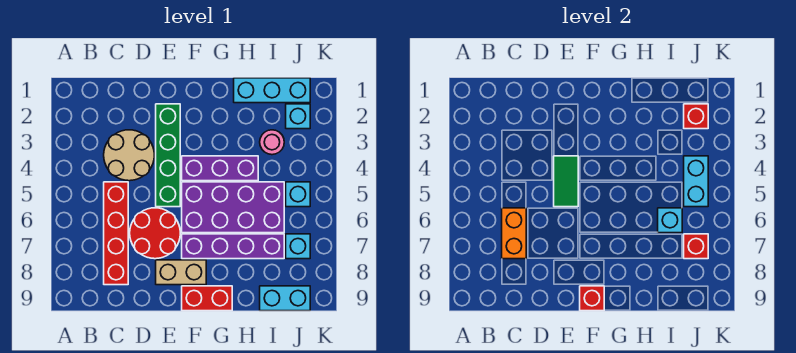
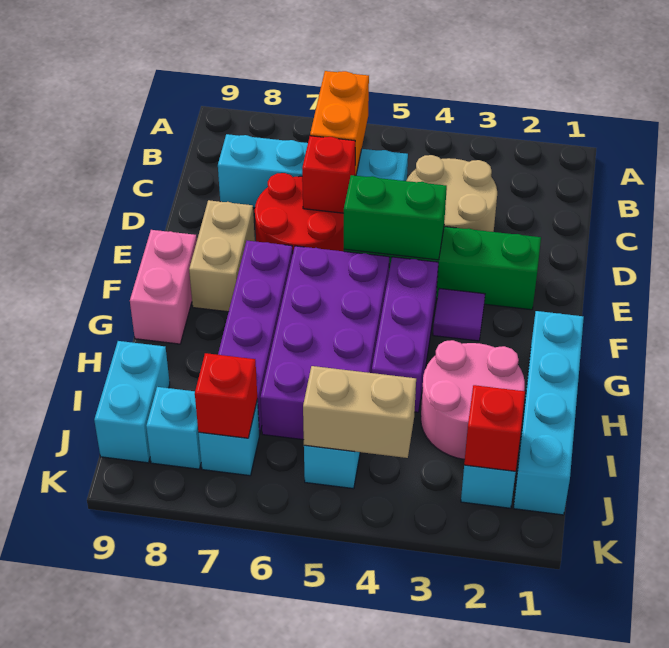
red 1x4 brick [104,182,128,285] -> cyan 1x4 brick [218,134,408,208]
orange 1x2 brick [502,208,526,259] -> orange 1x2 brick turned to [310,71,369,176]
green 1x2 tile [554,156,578,207] -> green 1x2 brick [344,175,447,260]
none -> purple 1x1 tile [433,288,485,341]
red 1x2 brick [182,286,232,311] -> pink 1x2 brick [130,230,197,344]
red 1x1 brick [580,286,604,311] -> red 1x1 brick moved to [302,136,355,213]
cyan 1x3 brick [234,78,310,103] -> cyan 1x4 brick [514,311,584,515]
pink 1x1 round brick [260,130,284,155] -> pink 2x2 round brick [421,340,525,459]
cyan 1x1 brick [658,208,682,233] -> cyan 1x1 brick moved to [146,387,201,469]
cyan 1x2 brick [684,156,708,207] -> tan 1x2 brick [303,366,416,458]

